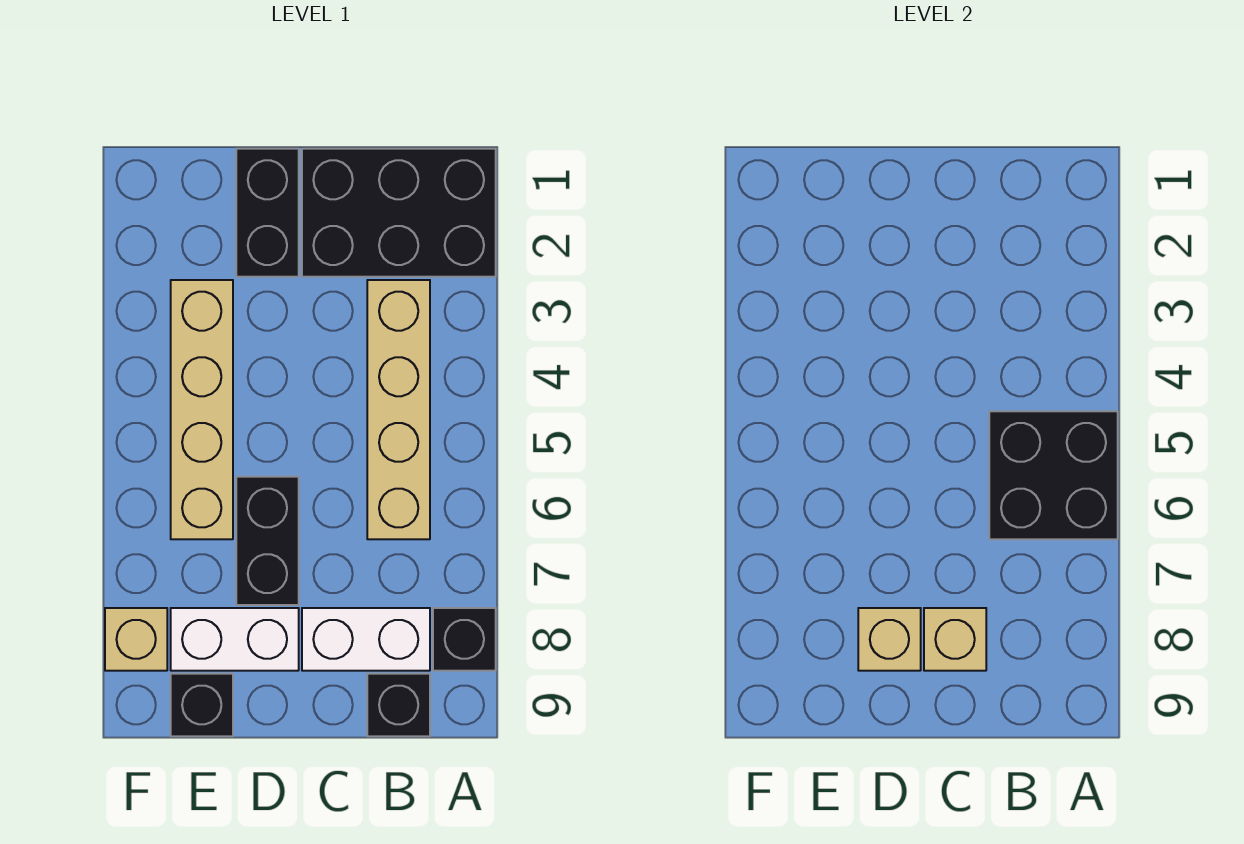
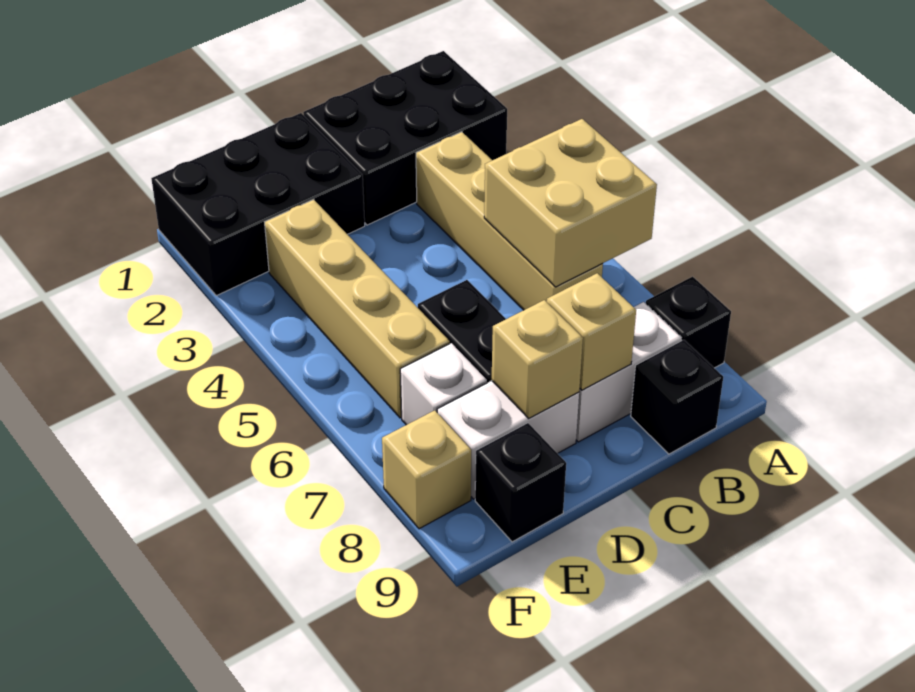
black 2x2 brick [989,411,1118,539] -> tan 2x2 brick [484,119,657,287]
black 1x2 brick [236,149,299,277] -> black 2x3 brick [151,113,365,296]
none -> white 1x1 brick [400,343,487,425]

